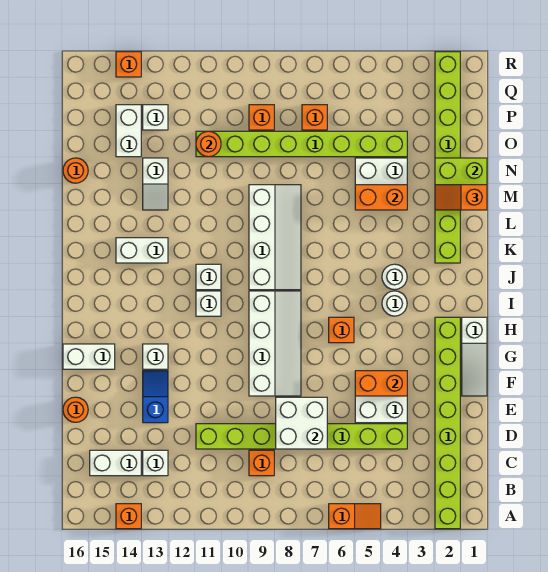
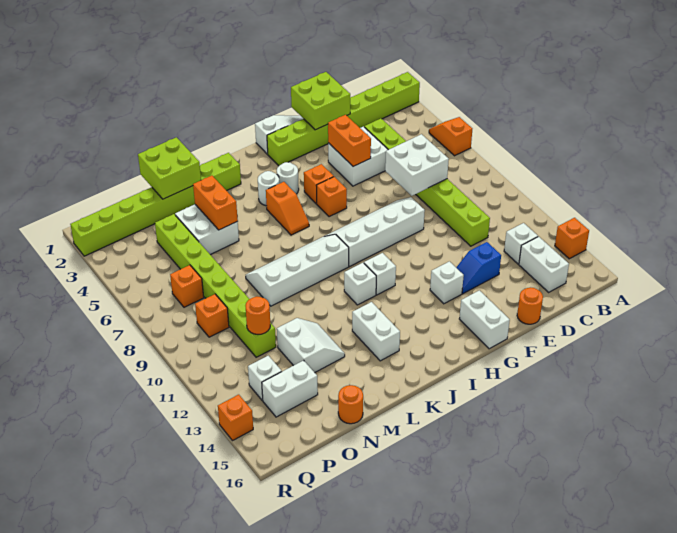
orange 1x1 brick [249,450,274,476] -> orange 1x1 brick moved to [304,164,334,204]
none -> lime 2x2 brick [291,72,350,130]
orange 1x2 slope [435,185,487,210] -> orange 1x2 slope moved to [266,182,309,235]
white 1x2 slope [143,158,168,210] -> white 2x2 slope [277,318,345,373]

